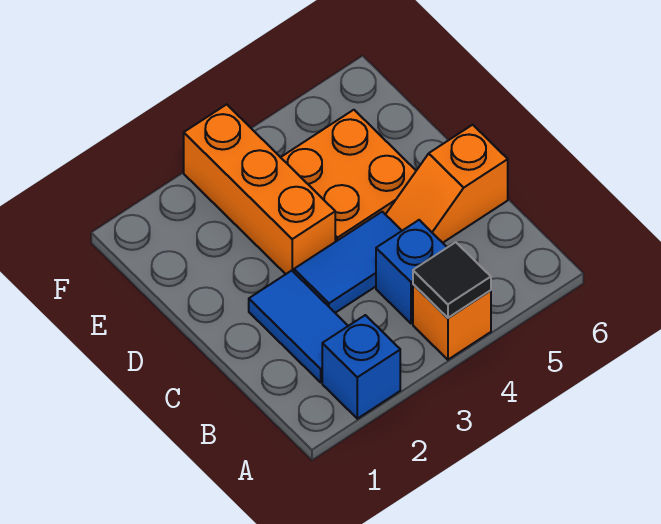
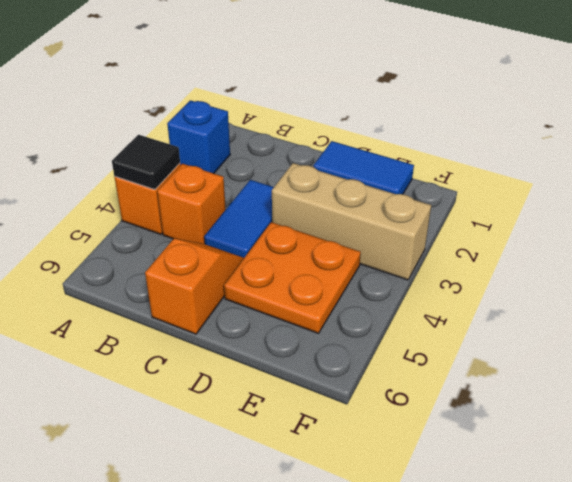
blue 1x2 tile [249,271,348,382] -> blue 1x2 tile moved to [314,141,414,194]
blue 1x1 brick [376,220,447,323] -> orange 1x1 brick [157,164,226,244]
orange 1x3 brick [184,104,335,274] -> tan 1x3 brick [272,163,431,280]

